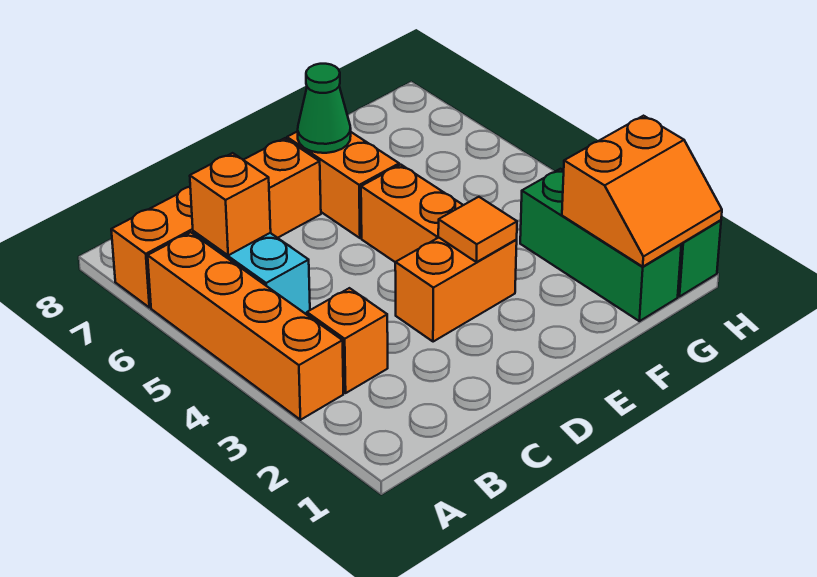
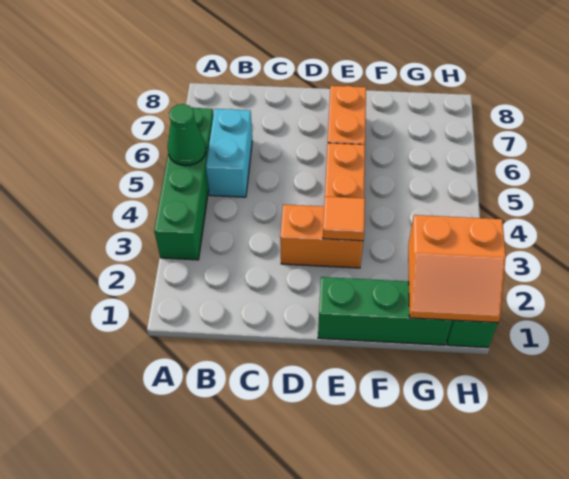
orange 1x4 brick [148,232,343,420] -> green 1x4 brick [154,107,213,260]
orange 1x4 brick [111,138,321,308] -> none
orange 1x1 brick [307,288,388,393] -> none
orange 1x1 brick [190,153,271,255] -> none
green 1x1 cone [298,64,351,153] -> green 1x1 cone moved to [168,104,206,166]
green 1x3 brick [520,169,681,321] -> green 1x3 brick turned to [318,277,452,345]

